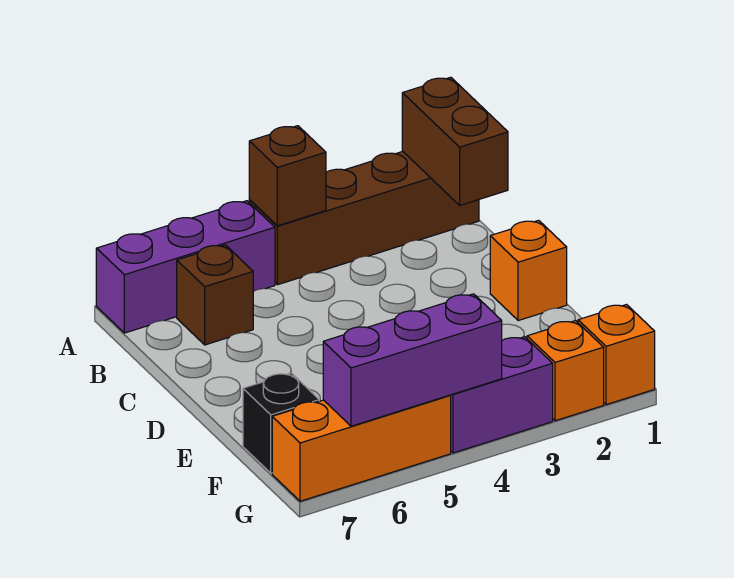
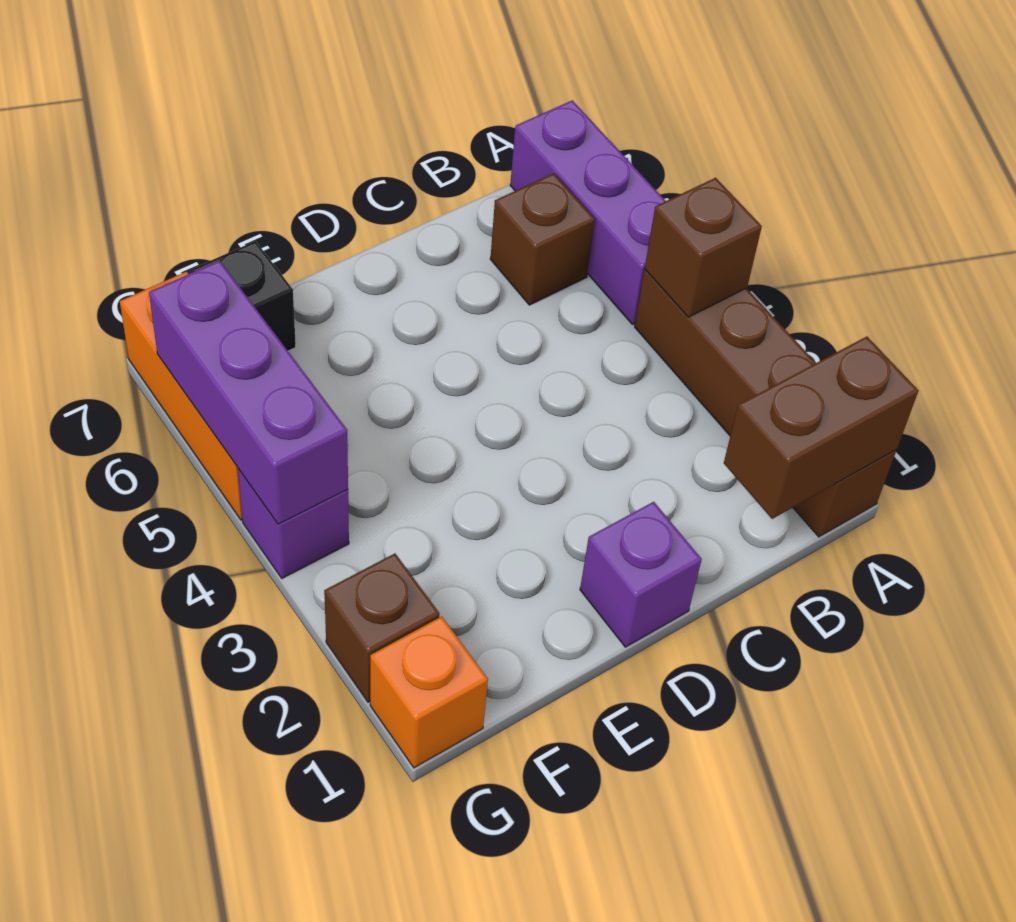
orange 1x1 brick [490,220,567,321] -> purple 1x1 brick [580,502,702,647]
orange 1x1 brick [527,321,604,421] -> brown 1x1 brick [324,554,439,702]
purple 1x2 brick [450,337,553,453] -> purple 1x1 brick [238,469,349,578]

